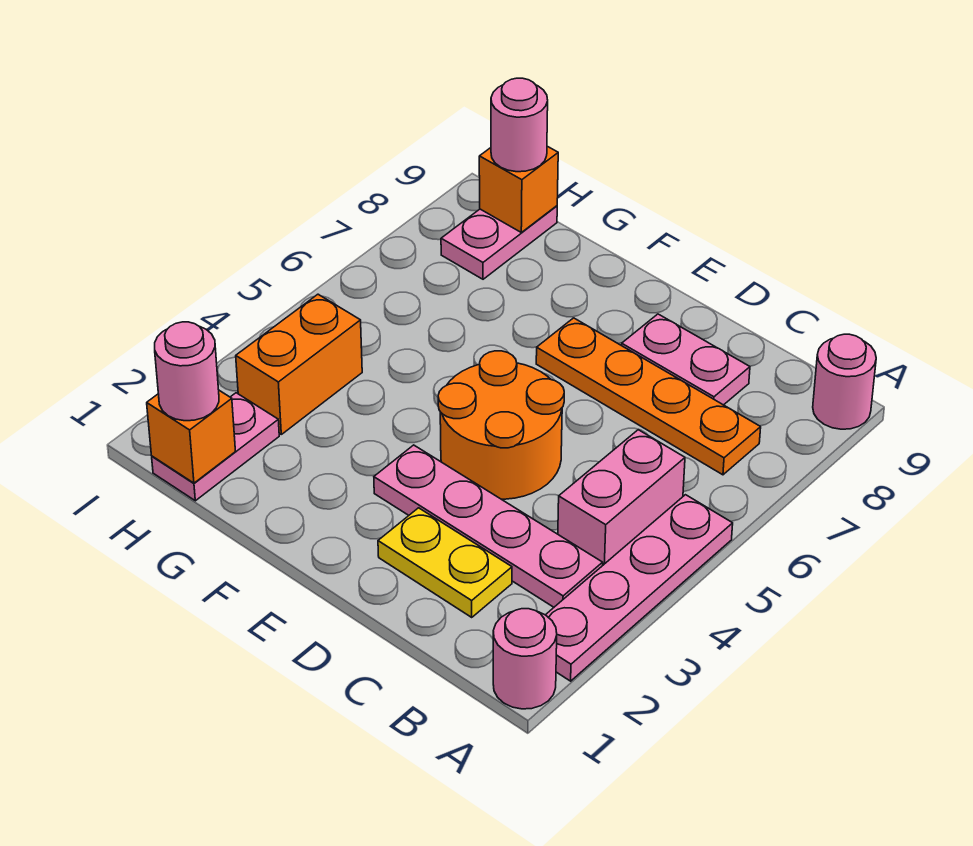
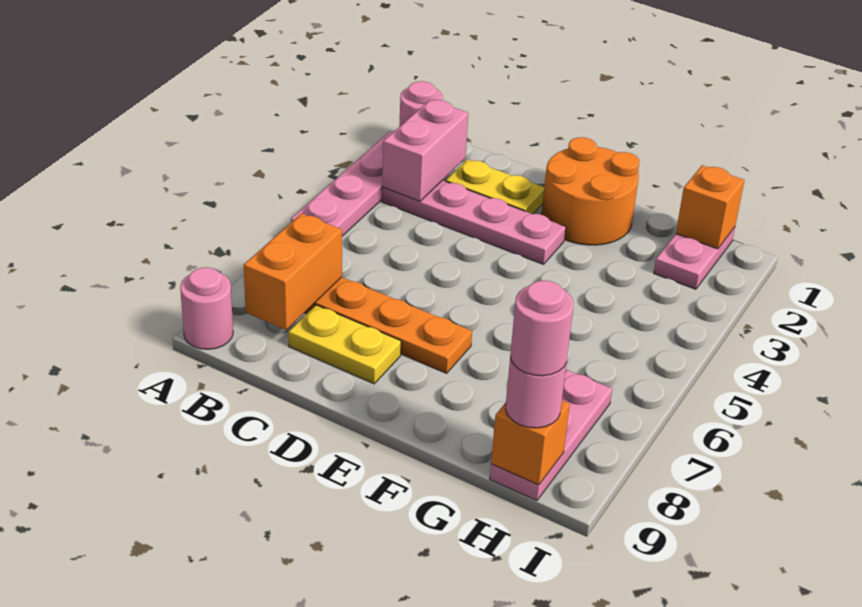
pink 1x2 brick [558,430,685,565] -> pink 1x2 brick moved to [382,99,468,201]
pink 1x2 plate [622,314,750,405] -> yellow 1x2 plate [288,305,401,384]
orange 2x2 round brick [438,351,564,499] -> orange 2x2 round brick moved to [542,137,639,245]
pink 1x1 round brick [155,322,219,421] -> pink 1x1 round brick moved to [510,280,573,376]
orange 1x2 brick [236,294,362,434] -> orange 1x2 brick moved to [244,213,342,330]
pink 1x2 plate [441,206,557,279] -> pink 1x3 plate [490,370,612,501]

